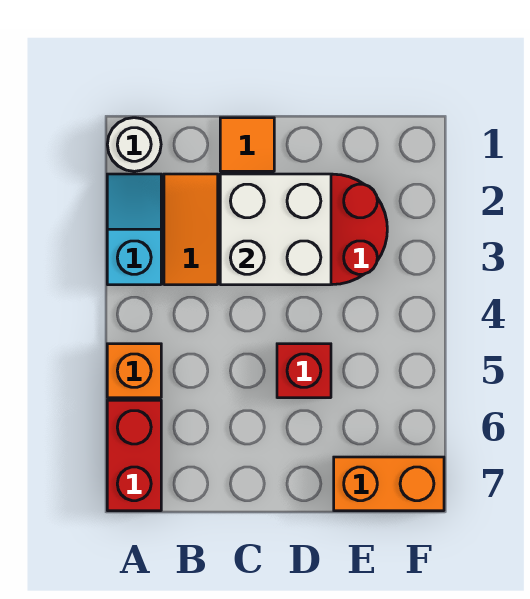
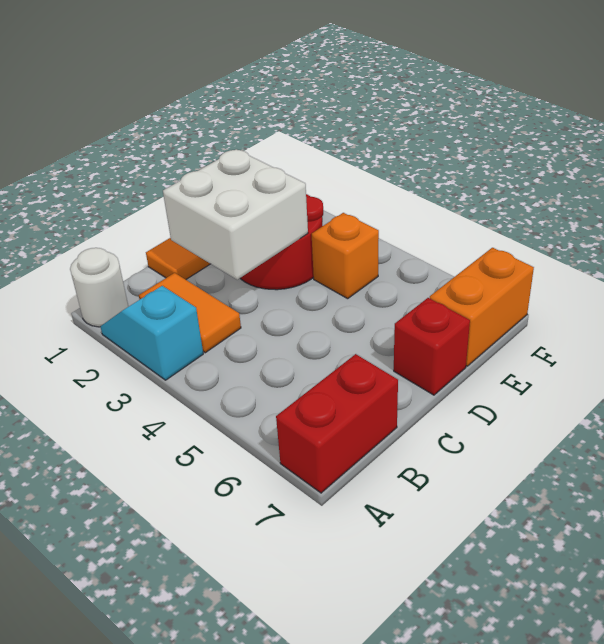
orange 1x1 brick [107,344,161,398] -> orange 1x1 brick moved to [312,213,379,299]
red 1x2 brick [107,400,161,511] -> red 1x2 brick turned to [276,354,398,493]
red 1x1 brick [277,344,331,398] -> red 1x1 brick moved to [394,298,470,395]

